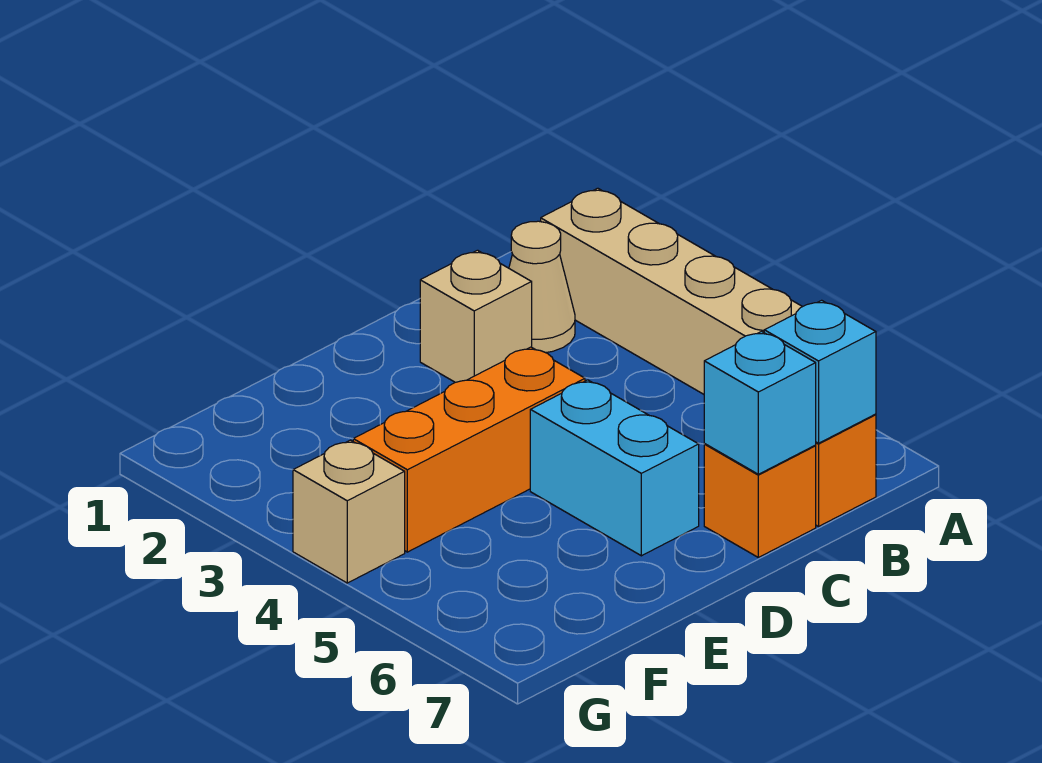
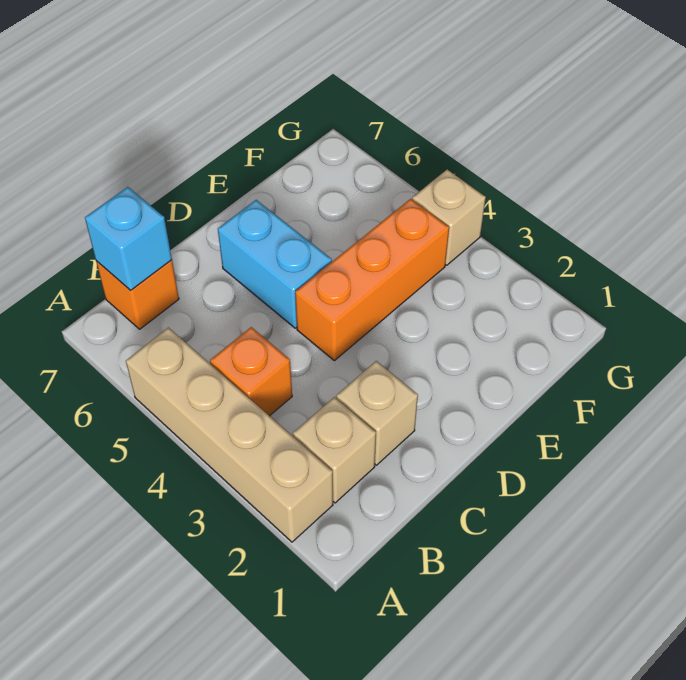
tan 1x1 cone [509,221,575,353] -> tan 1x1 brick [293,397,376,503]
orange 1x1 brick [704,444,816,557] -> orange 1x1 brick moved to [210,327,292,416]
cyan 1x1 brick [704,331,816,474] -> none

